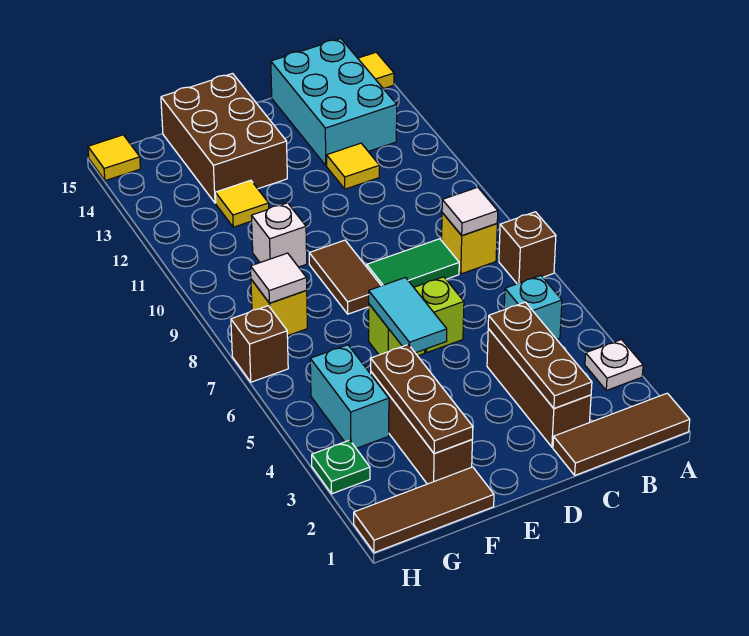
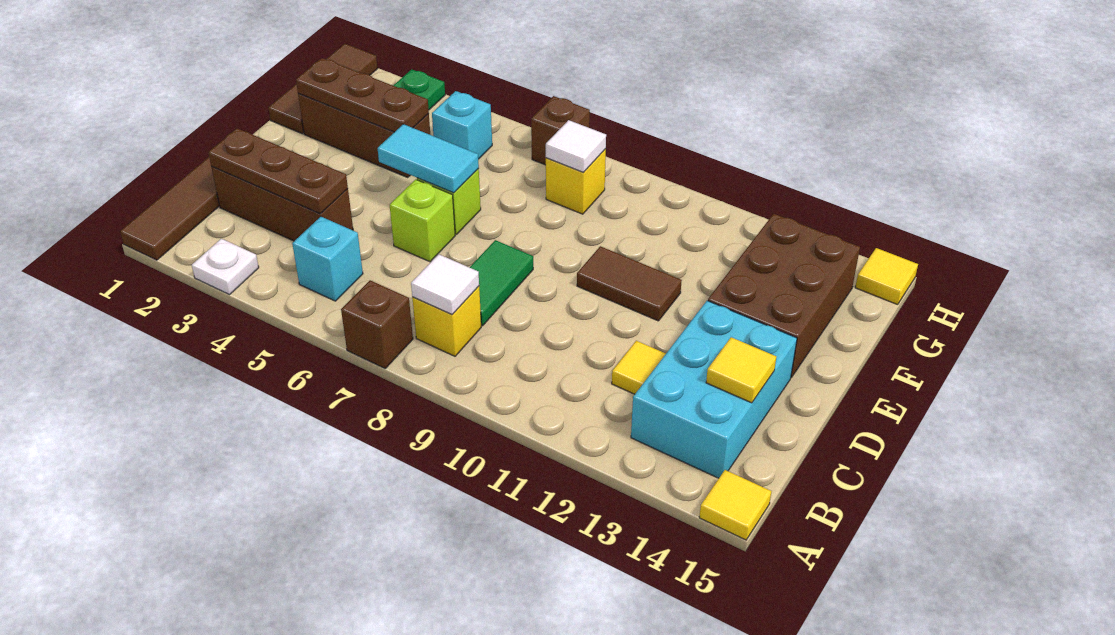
cyan 2x3 brick [271,39,397,166] -> cyan 2x3 brick turned to [631,301,797,478]
brown 1x2 tile [309,240,381,314] -> brown 1x2 tile moved to [577,246,682,321]
brown 2x3 brick [161,74,287,203] -> brown 2x3 brick turned to [708,214,860,378]
white 1x1 brick [252,203,307,267] -> none
yellow 1x1 tile [215,180,269,227] -> yellow 1x1 tile moved to [706,337,776,403]
cyan 1x2 brick [310,345,389,448] -> cyan 1x1 brick [432,91,492,159]

